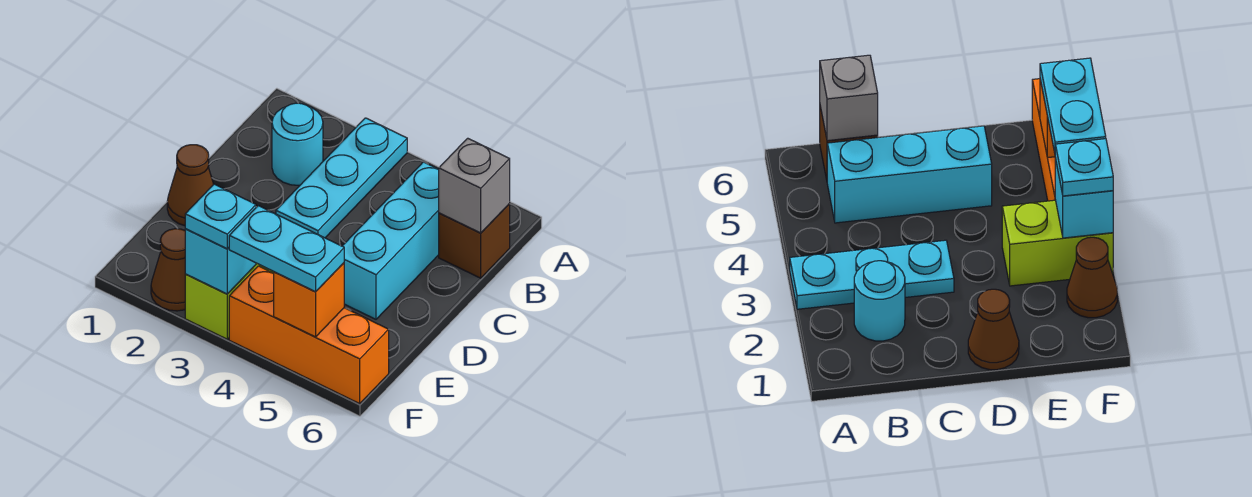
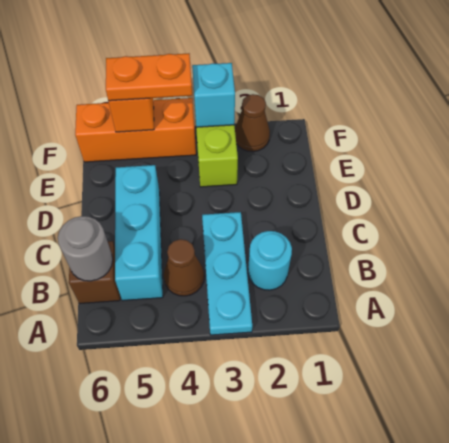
grey 1x1 brick [439,138,510,233] -> grey 1x1 round brick [58,216,113,281]
brown 1x1 cone [167,145,214,226] -> brown 1x1 cone moved to [164,239,204,296]
cyan 1x1 plate [185,184,256,249] -> none
cyan 1x2 plate [229,206,344,292] -> orange 1x2 plate [106,53,192,101]

